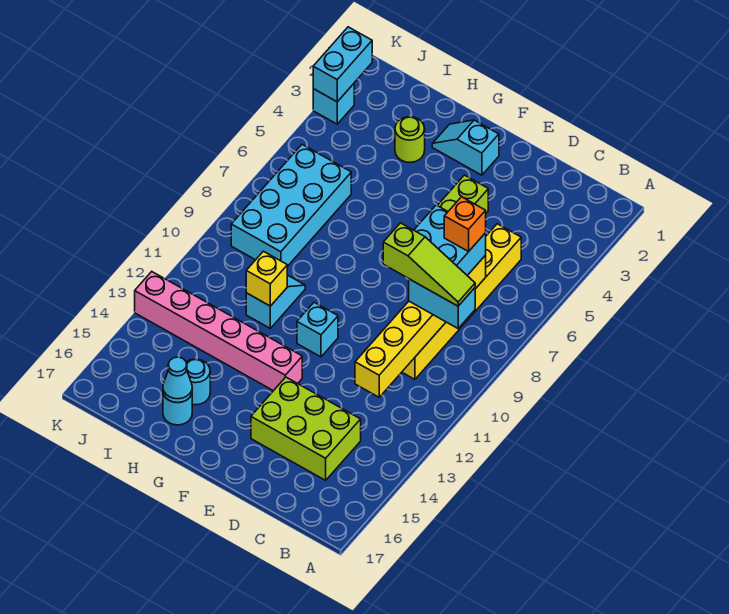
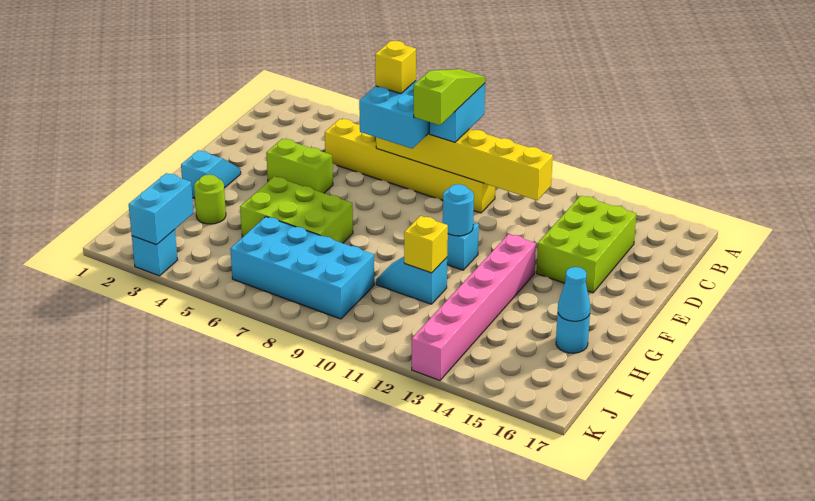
orange 1x1 brick [444,197,486,251] -> yellow 1x1 brick [375,41,416,94]
cyan 1x2 slope [432,120,499,175] -> cyan 1x2 slope turned to [181,150,241,198]
none -> lime 2x3 brick [240,176,353,243]
cyan 1x1 round brick [186,359,210,405] -> cyan 1x1 round brick moved to [443,184,474,236]
cyan 1x2 brick [313,27,372,102] -> cyan 1x2 brick turned to [129,173,194,245]

